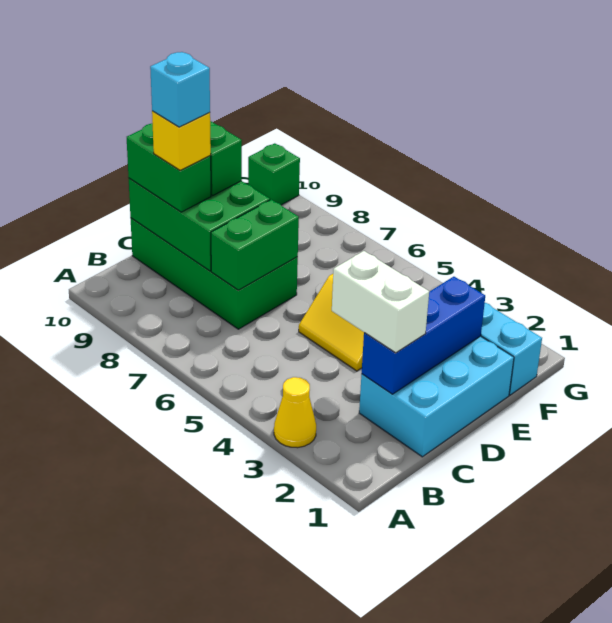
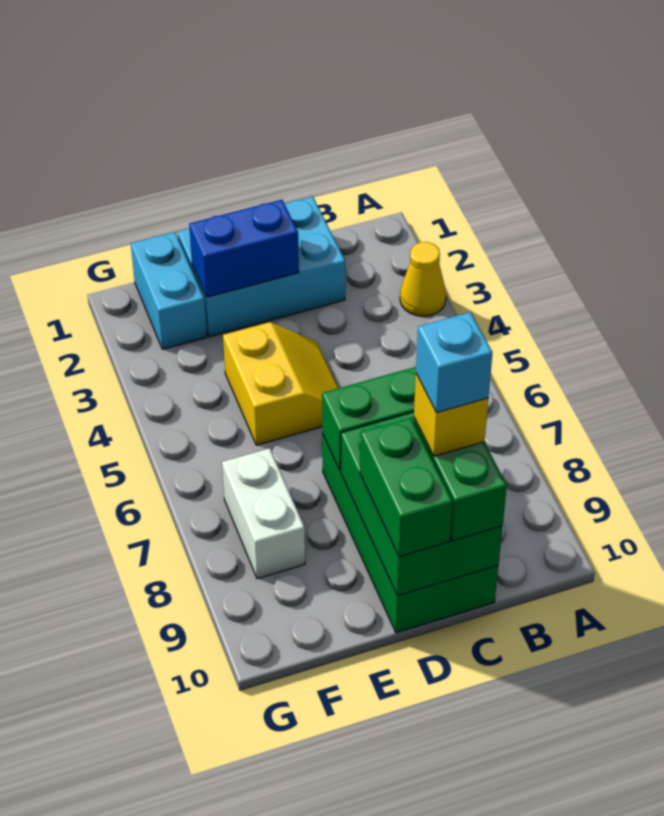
blue 1x3 brick [362,277,485,394] -> blue 1x2 brick [189,200,299,297]
white 1x2 brick [332,251,429,353] -> white 1x2 brick moved to [222,448,305,579]
green 1x1 brick [248,143,300,205] -> none

